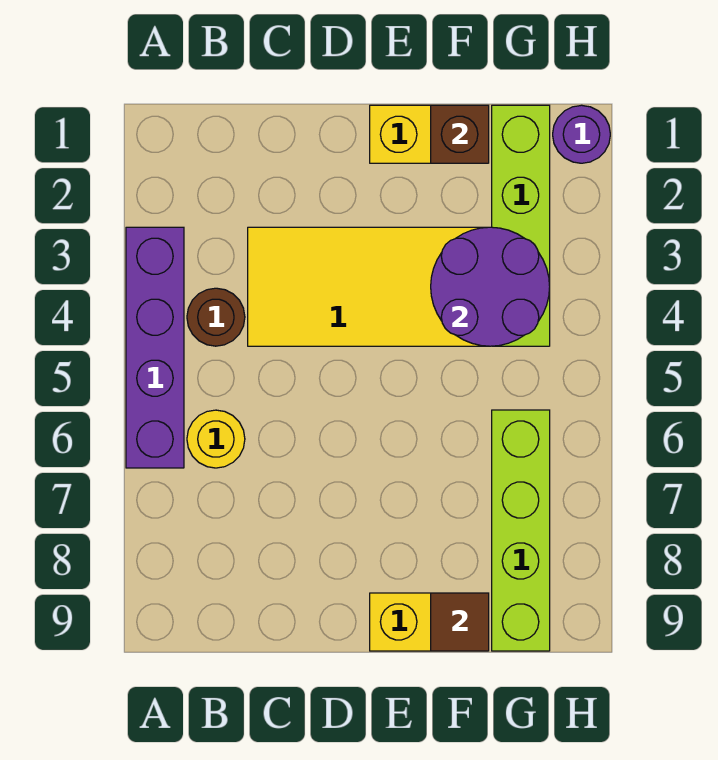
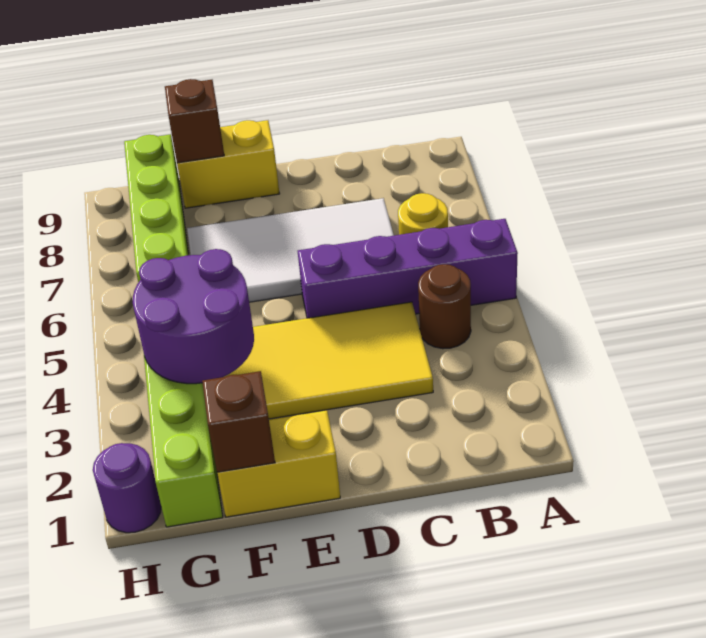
purple 1x4 brick [126,227,184,468] -> purple 1x4 brick turned to [298,219,518,318]
none -> white 2x4 tile [187,198,394,302]
brown 1x1 tile [431,593,489,651] -> brown 1x1 brick [165,79,224,163]

